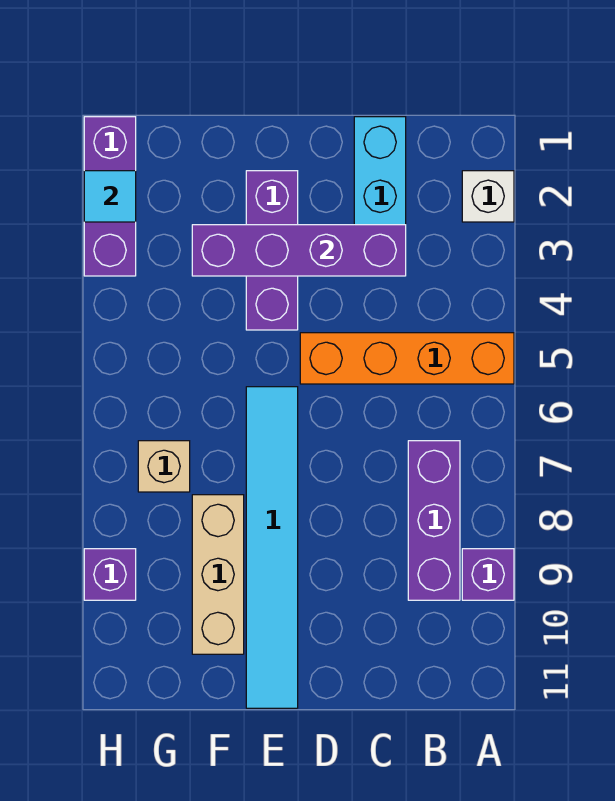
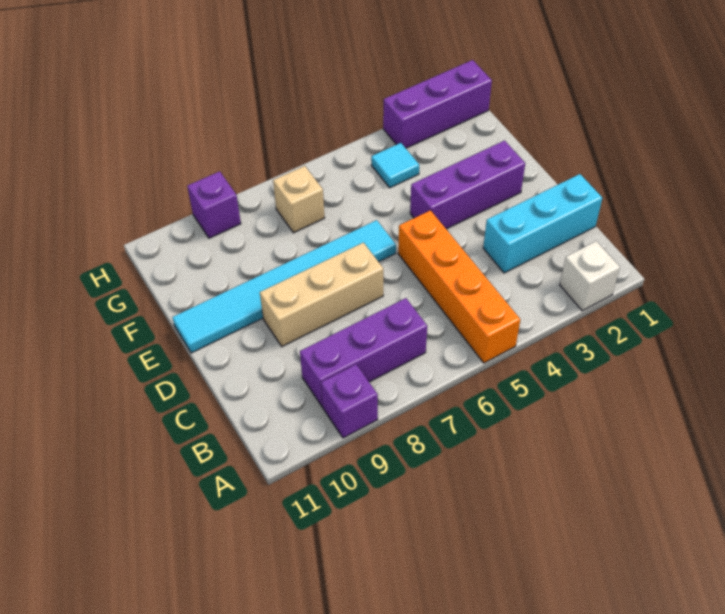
purple 1x4 brick [192,225,406,276] -> none
tan 1x3 brick [192,495,244,654] -> tan 1x3 brick moved to [260,243,383,346]
cyan 1x1 tile [84,171,136,222] -> cyan 1x1 tile moved to [371,143,419,188]

